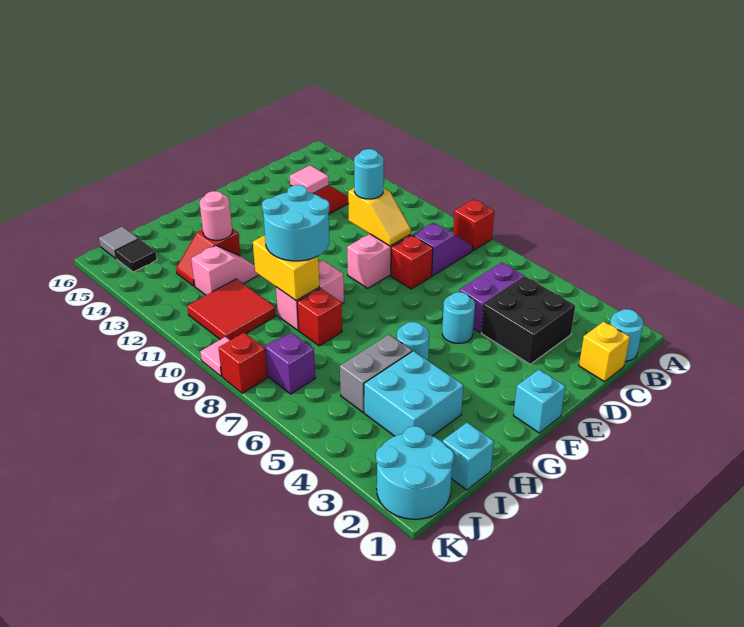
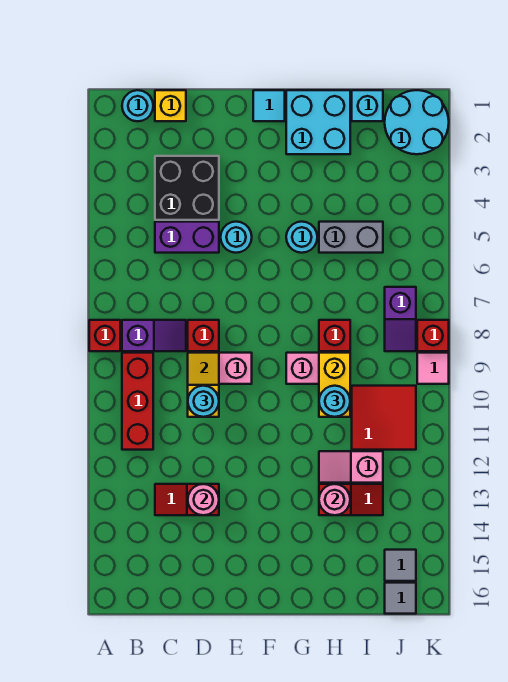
purple 1x2 slope [413,223,473,276] -> purple 1x2 slope turned to [122,320,186,351]
none -> red 1x3 brick [122,353,153,450]
pink 1x1 tile [290,165,329,194] -> pink 1x1 round brick [188,484,219,515]
cyan 1x1 brick [513,370,565,433] -> cyan 1x1 tile [253,90,285,121]
cyan 2x2 round brick [262,185,329,261] -> cyan 1x1 round brick [319,386,350,417]
cyan 2x2 brick [364,351,463,436] -> cyan 2x2 brick moved to [286,90,350,154]
black 1x1 tile [115,239,157,272] -> grey 1x1 tile [385,550,416,581]

